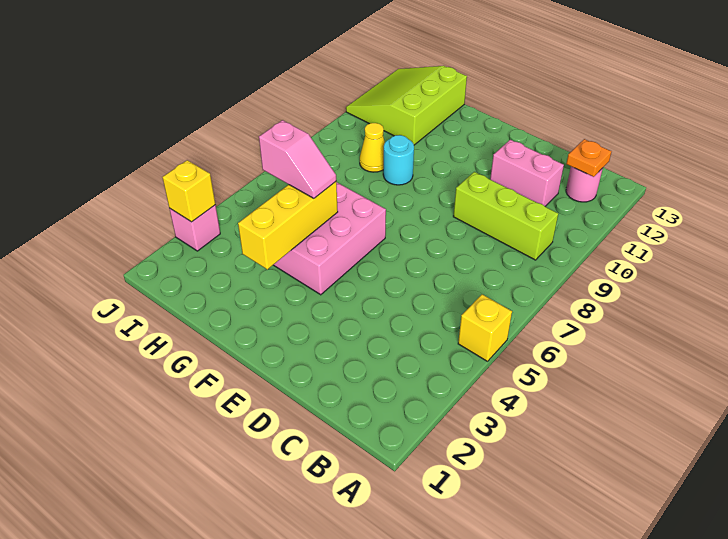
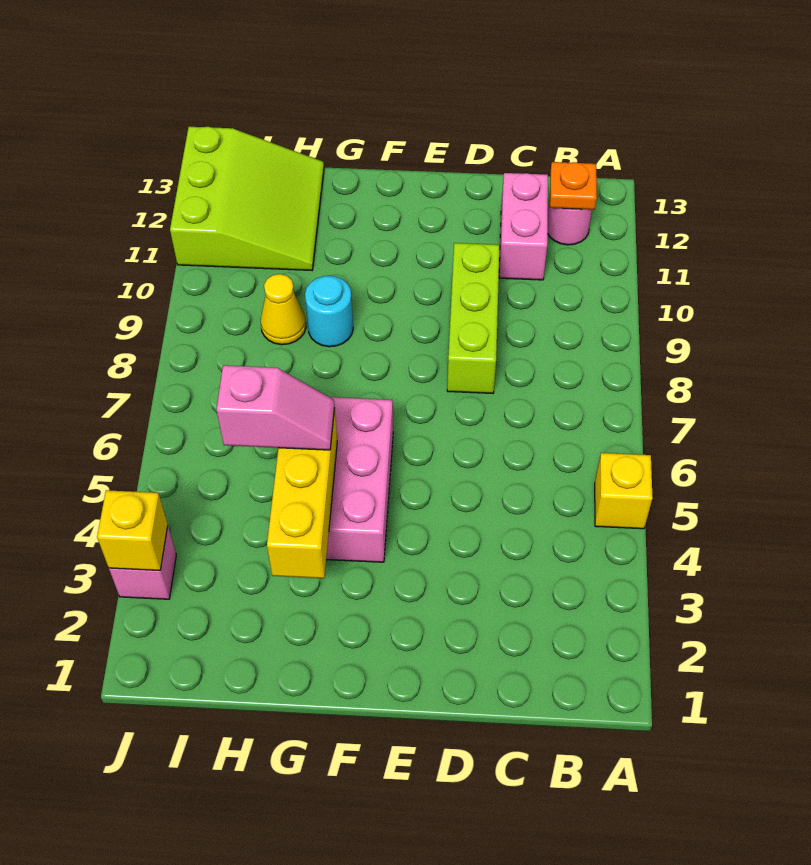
lime 1x3 brick [453,172,558,260] -> lime 1x3 brick turned to [447,243,500,393]
pink 1x2 brick [490,140,564,206] -> pink 1x2 brick turned to [499,173,548,280]
lime 3x3 slope [346,66,467,145] -> lime 3x3 slope turned to [170,127,324,270]

